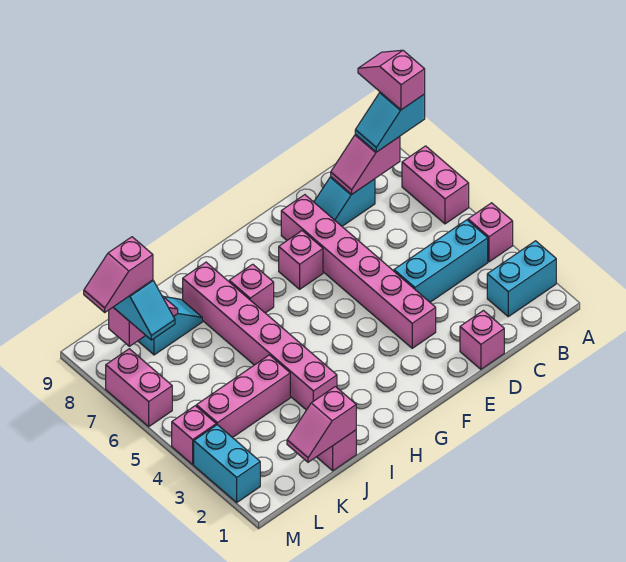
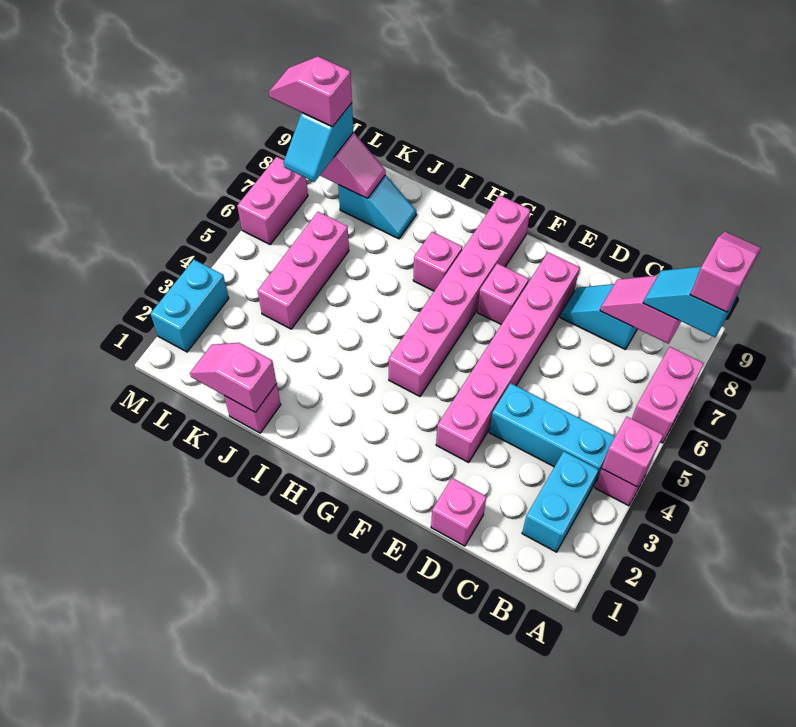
cyan 1x2 brick [487,241,556,317] -> cyan 1x2 brick turned to [522,452,599,552]
pink 1x6 brick [183,262,337,410] -> pink 1x6 brick moved to [389,195,530,396]
pink 1x3 brick [196,355,290,438] -> pink 1x3 brick turned to [258,212,349,329]
pink 1x1 brick [172,406,216,464] -> pink 1x1 brick moved to [602,417,663,487]

